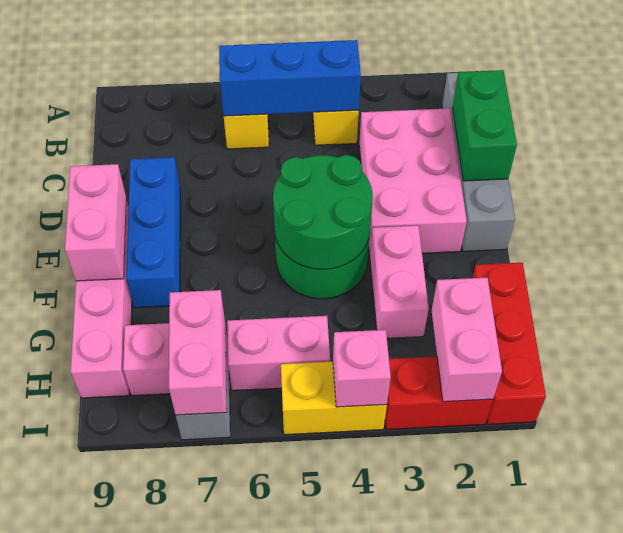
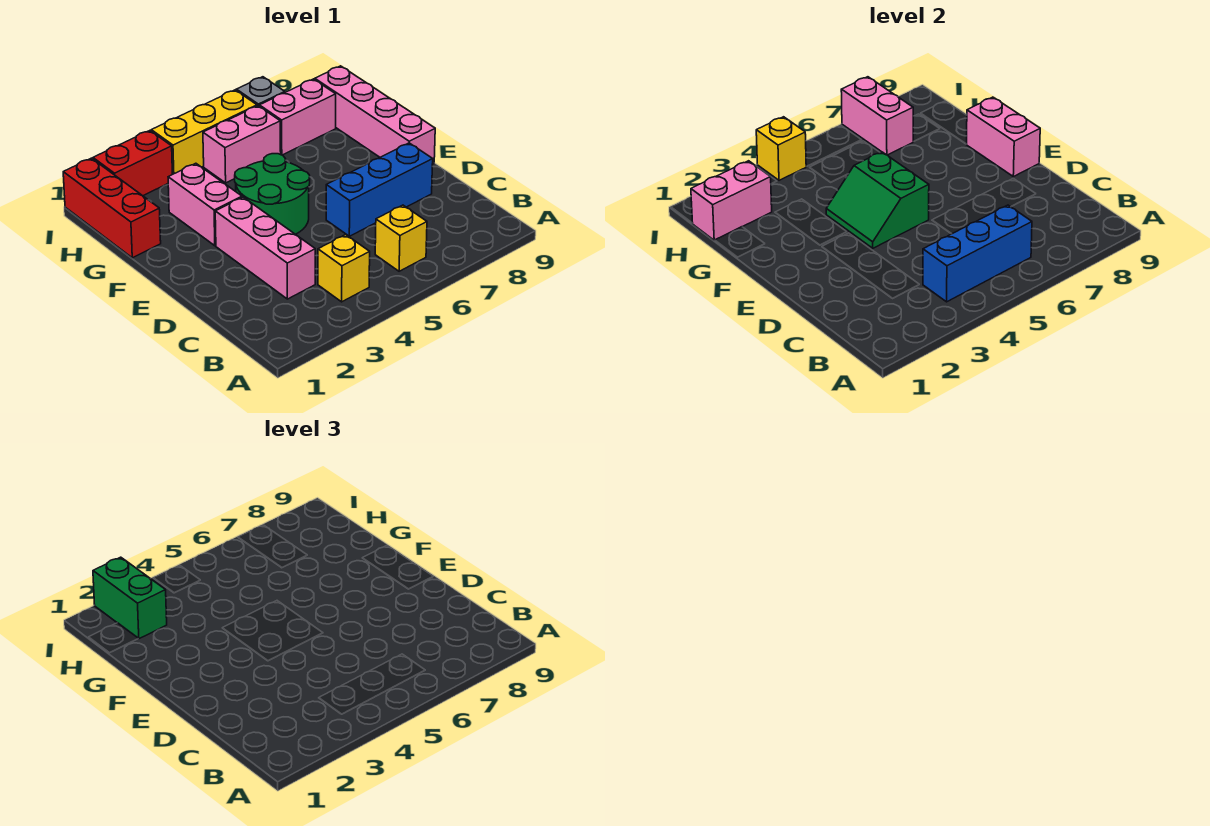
grey 1x4 brick [442,73,515,251] -> none
green 1x2 brick [452,70,517,181] -> green 1x2 brick moved to [93,557,167,639]
pink 2x3 brick [359,108,467,254] -> pink 1x3 brick [215,197,315,299]
blue 1x3 brick [126,157,180,308] -> blue 1x3 brick turned to [326,143,433,236]
green 2x2 round brick [273,155,373,269] -> green 2x2 slope [826,152,929,248]
pink 1x2 brick [432,278,502,402] -> pink 1x2 brick turned to [691,161,772,240]
yellow 1x2 brick [281,362,387,435] -> yellow 1x3 brick [151,90,257,174]
pink 1x1 brick [333,330,391,407] -> yellow 1x1 brick [756,117,807,180]

